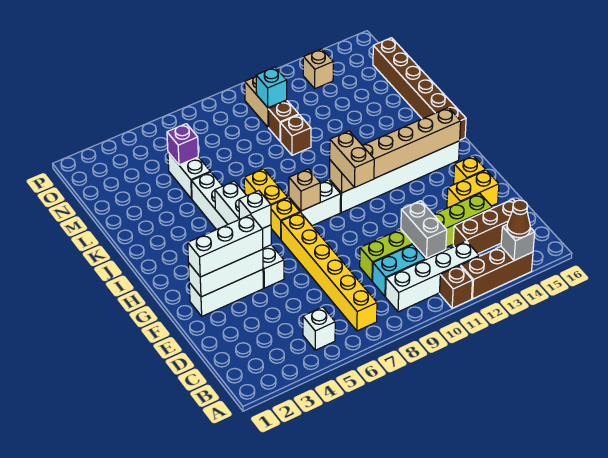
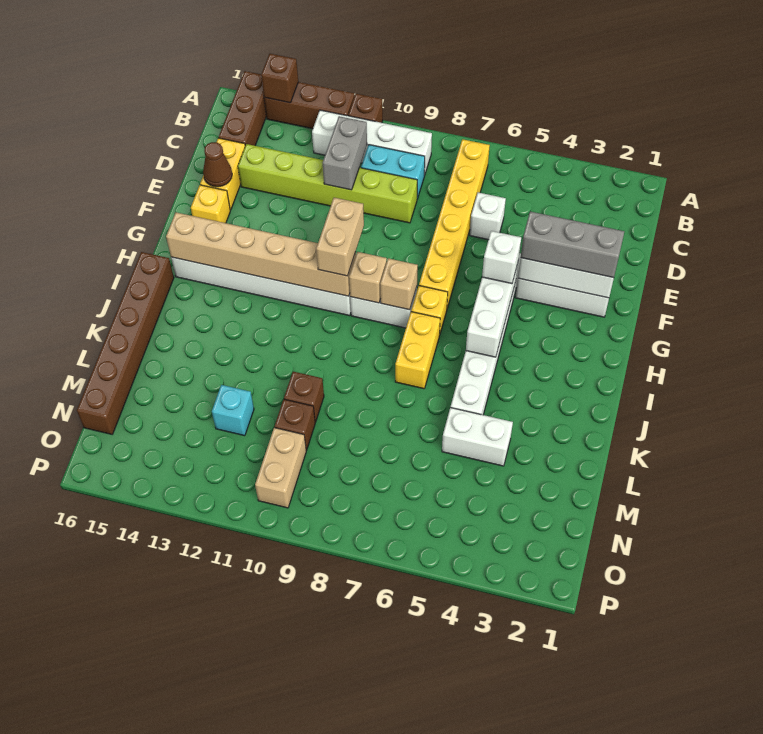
grey 1x1 brick [501,225,535,261] -> brown 1x1 brick [261,54,298,103]
brown 1x1 cone [507,200,530,238] -> brown 1x1 cone moved to [203,142,232,187]
white 1x1 brick [303,307,335,350] -> white 1x1 brick moved to [470,192,506,240]
brown 1x3 brick [453,199,515,254] -> brown 1x3 brick turned to [219,71,266,146]
yellow 1x2 brick [447,170,499,208] -> yellow 1x2 brick turned to [200,138,245,210]
white 1x3 brick [188,215,263,277] -> grey 1x3 brick [521,212,624,278]
white 1x2 brick [168,152,210,199] -> white 1x2 brick turned to [442,408,513,466]
purple 1x1 brick [167,124,198,165] -> none
cyan 1x1 brick [256,67,287,108] -> cyan 1x1 brick moved to [212,385,254,436]
tan 1x1 brick [303,49,333,89] -> tan 1x1 brick moved to [349,252,387,303]

